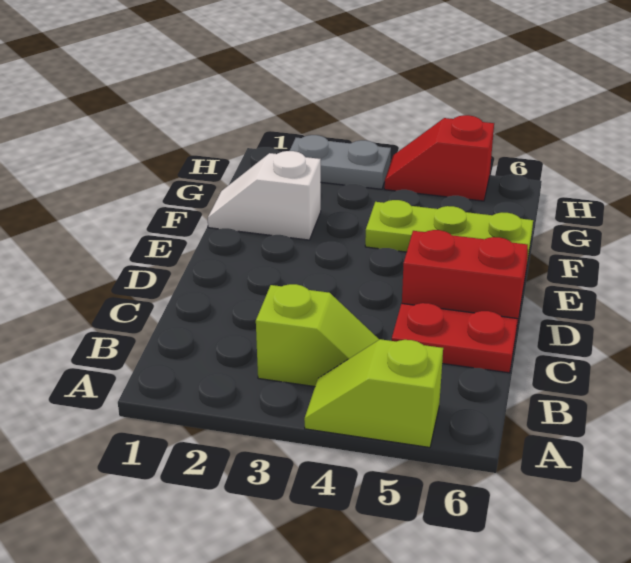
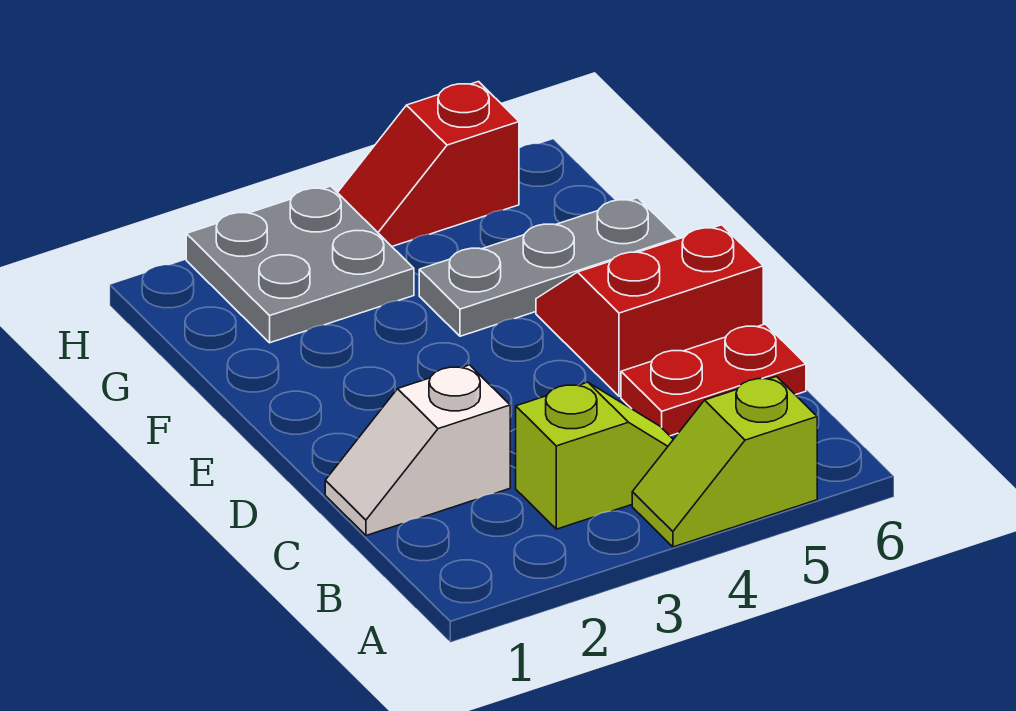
white 1x2 slope [208,151,321,240] -> white 1x2 slope moved to [325,365,510,536]
lime 1x3 plate [365,200,533,262] -> grey 1x3 plate [419,198,678,336]
grey 1x2 plate [290,135,391,189] -> grey 2x2 plate [186,186,414,343]

